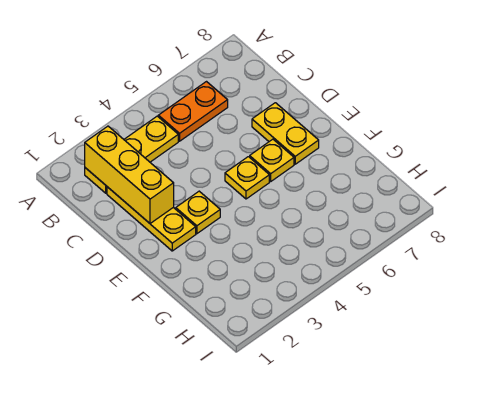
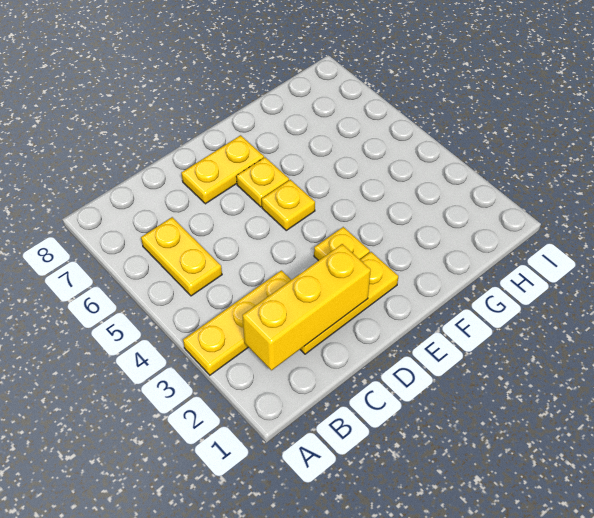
yellow 1x3 plate [85,116,178,193] -> yellow 1x3 plate turned to [183,270,291,375]
orange 1x2 plate [158,82,228,141] -> yellow 1x2 plate [141,217,222,296]

